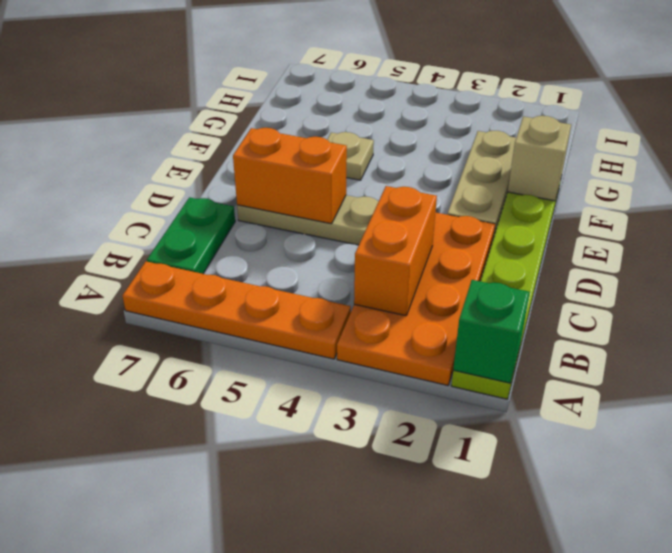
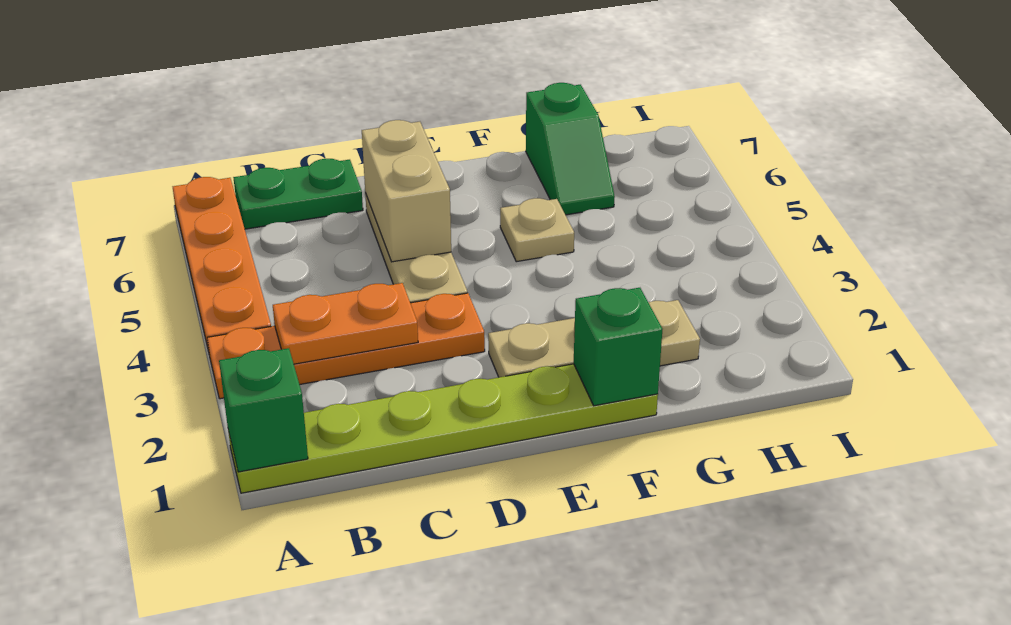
orange 2x4 plate [337,213,495,385] -> orange 1x4 plate [207,293,485,399]
orange 1x2 brick [354,186,437,316] -> orange 1x2 plate [273,283,418,364]
orange 1x2 brick [233,128,347,224] -> tan 1x2 brick [362,120,451,262]
tan 1x1 brick [508,116,571,201] -> green 1x1 brick [574,288,662,406]
none -> green 1x2 slope [526,83,615,215]

